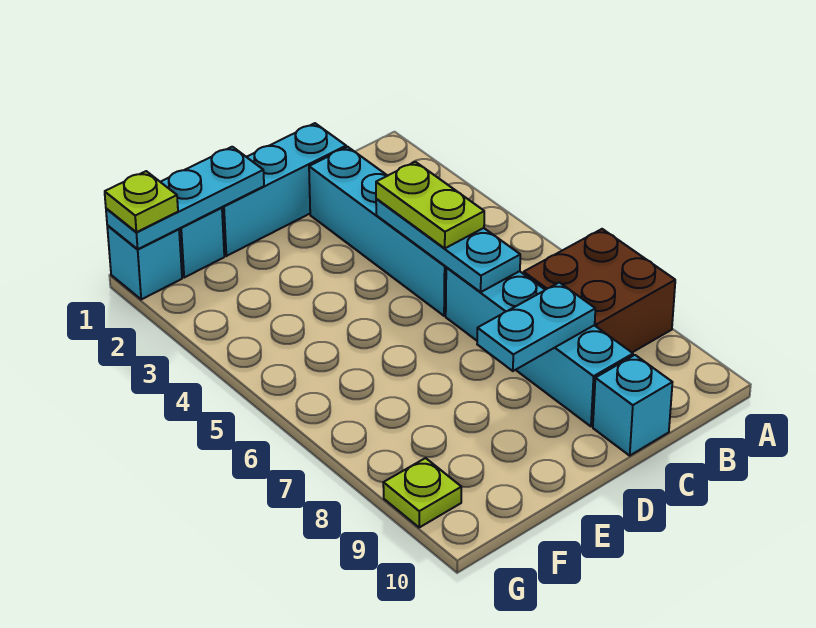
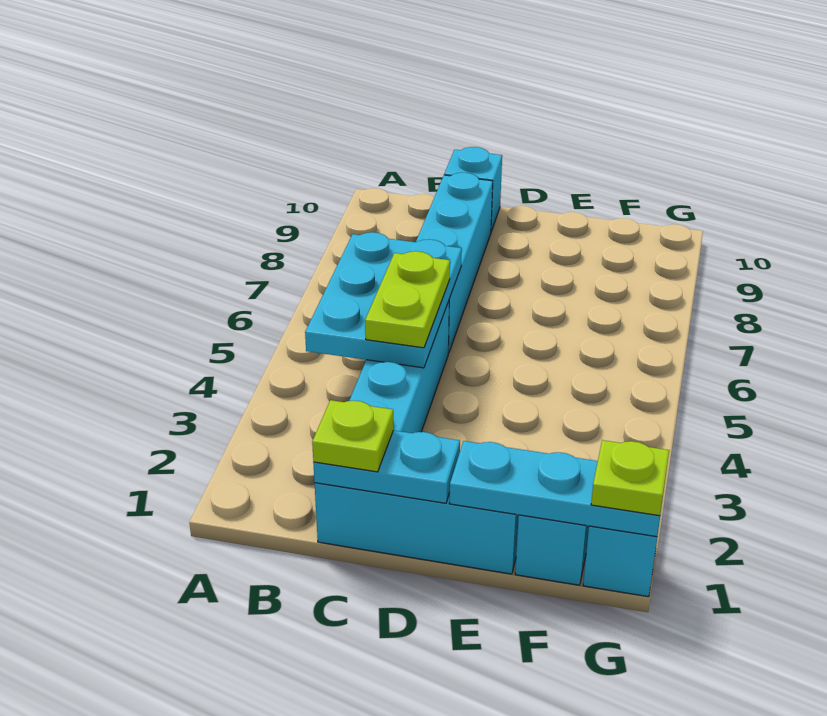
brown 2x2 brick [524,229,675,352] -> none
cyan 1x3 plate [376,199,520,292] -> cyan 2x3 plate [305,232,462,368]
cyan 1x2 plate [477,282,595,371] -> cyan 1x2 plate moved to [313,430,460,503]
lime 1x1 plate [383,458,461,527] -> lime 1x1 plate moved to [312,400,394,472]

